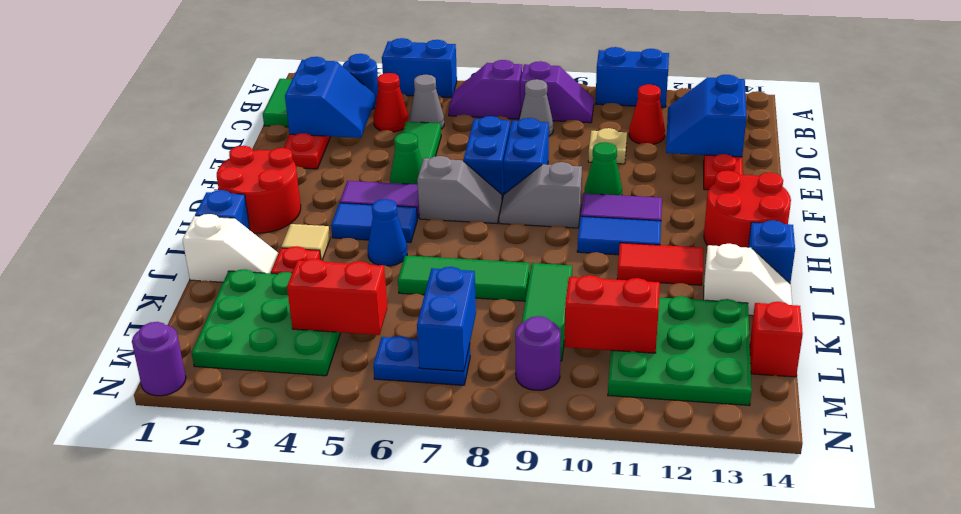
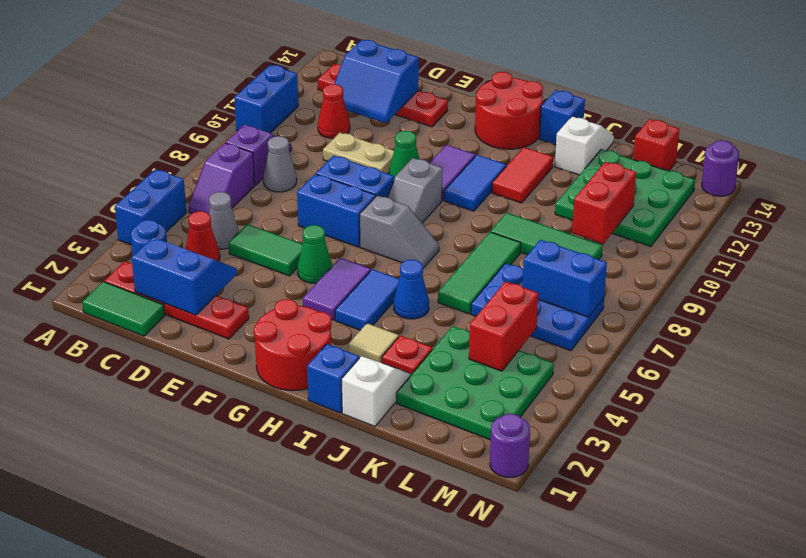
tan 1x1 plate [588,128,627,164] -> tan 1x2 plate [323,133,394,174]
grey 1x2 slope [417,156,502,223] -> grey 1x2 slope turned to [360,195,439,268]
blue 1x2 plate [373,336,470,385] -> blue 2x3 plate [471,263,604,351]
purple 1x1 round brick [515,316,561,390] -> purple 1x1 round brick moved to [702,140,739,196]

